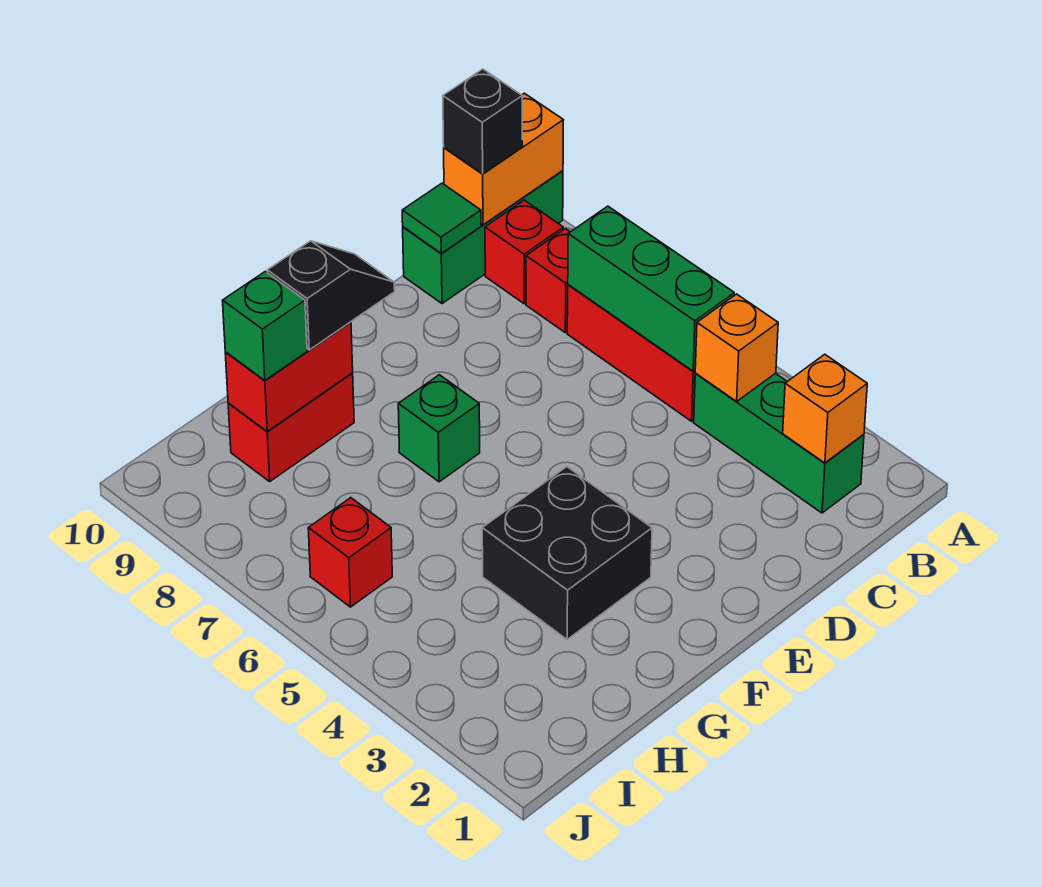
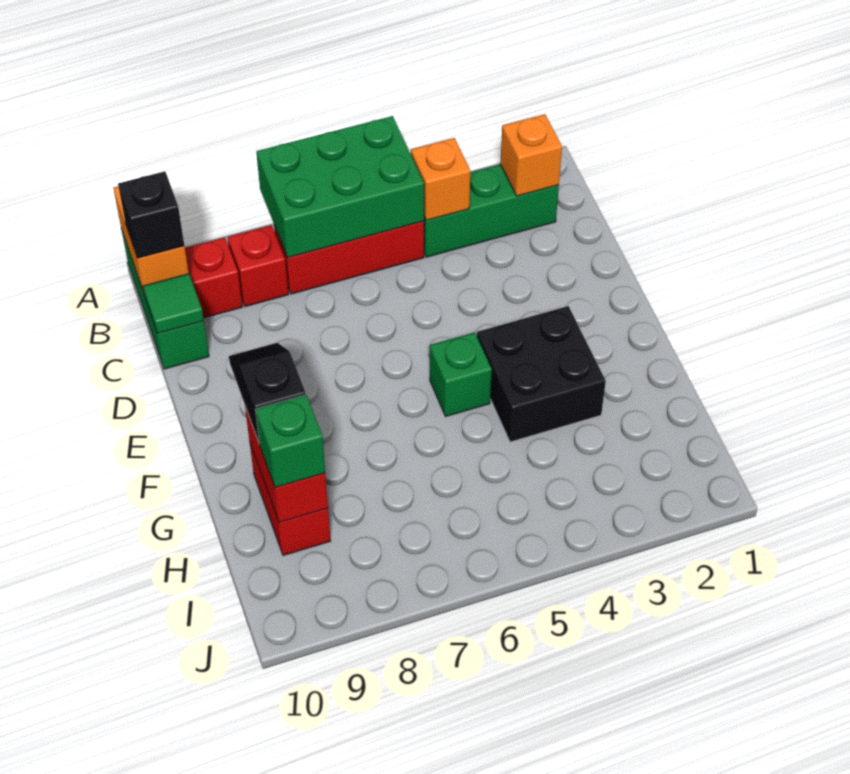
green 1x3 brick [568,206,734,371] -> green 2x3 brick [256,116,424,258]
green 1x1 brick [398,375,480,482] -> green 1x1 brick moved to [430,332,492,417]
red 1x1 brick [308,498,392,607] -> none

